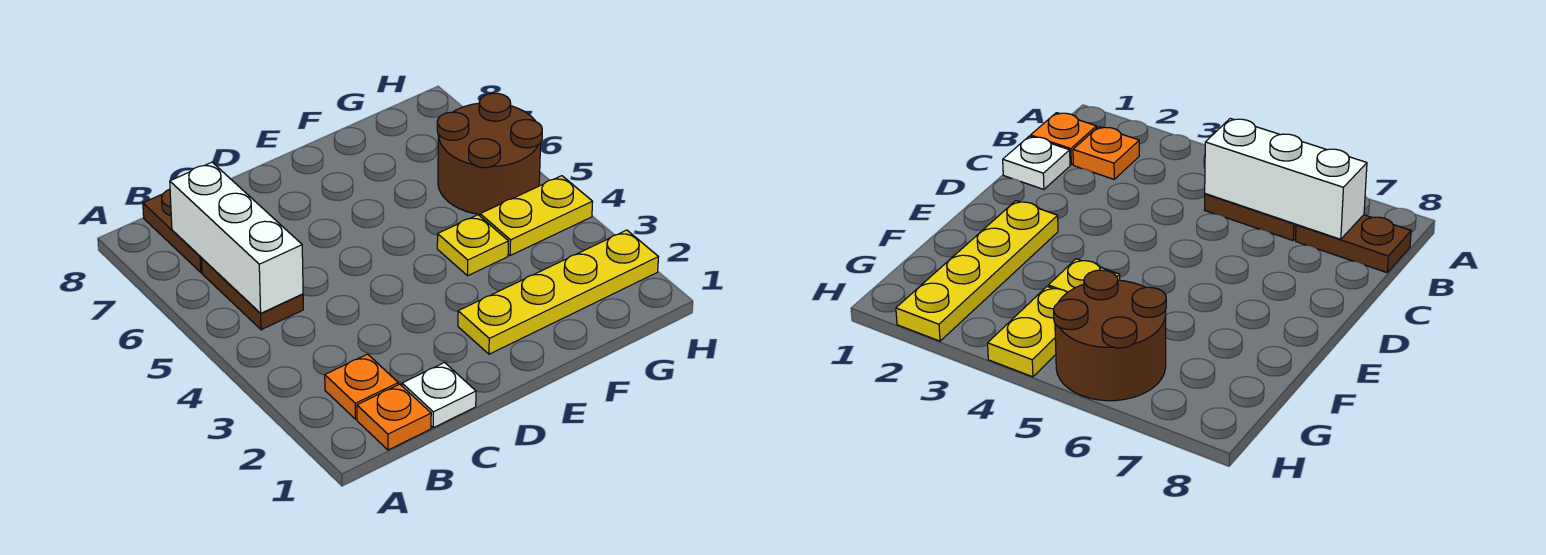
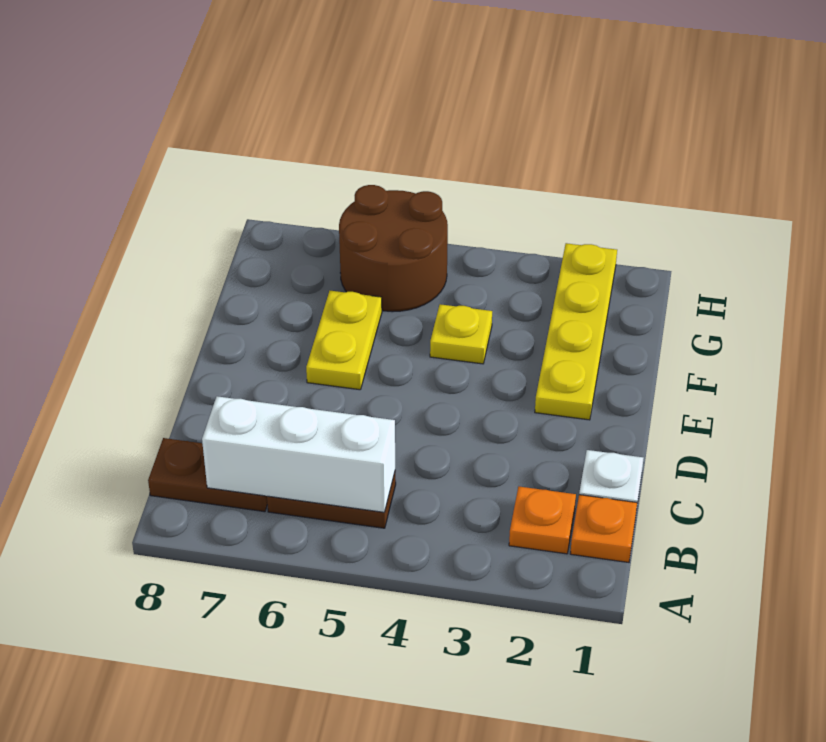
yellow 1x2 plate [480,176,593,256] -> yellow 1x2 plate moved to [306,291,382,390]

